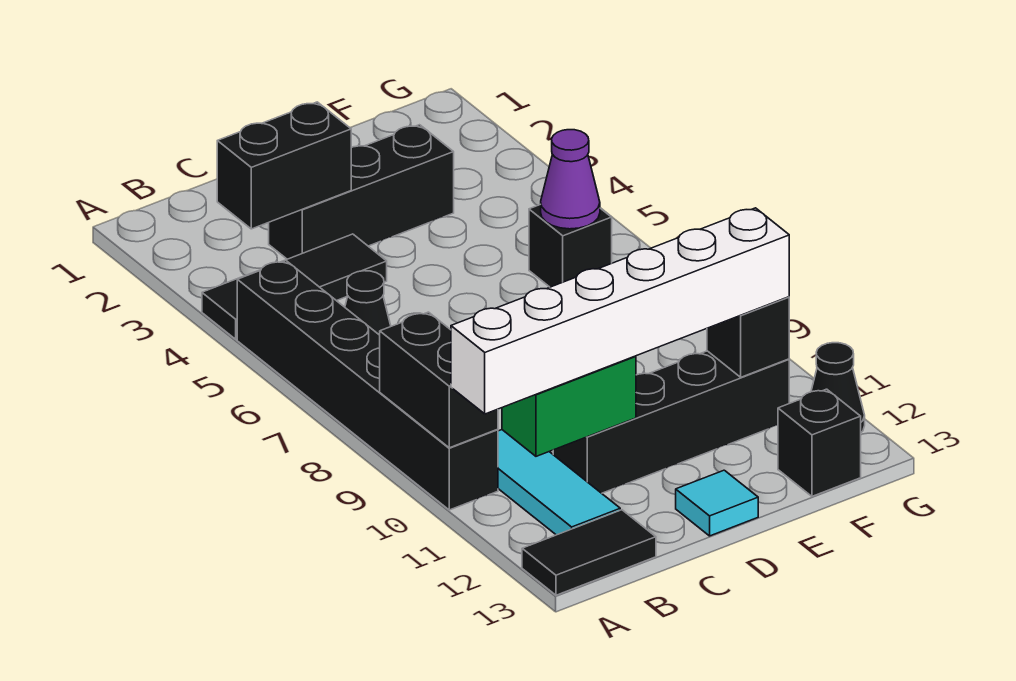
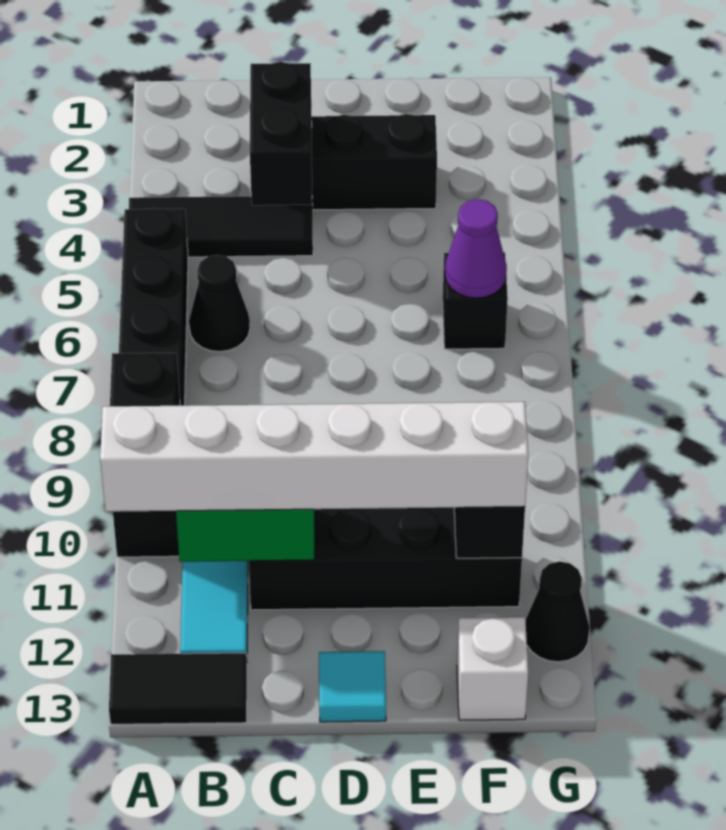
black 1x2 brick [217,102,351,229] -> black 1x2 brick turned to [250,62,312,205]
black 1x1 brick [778,389,861,496] -> white 1x1 brick [457,617,528,720]

